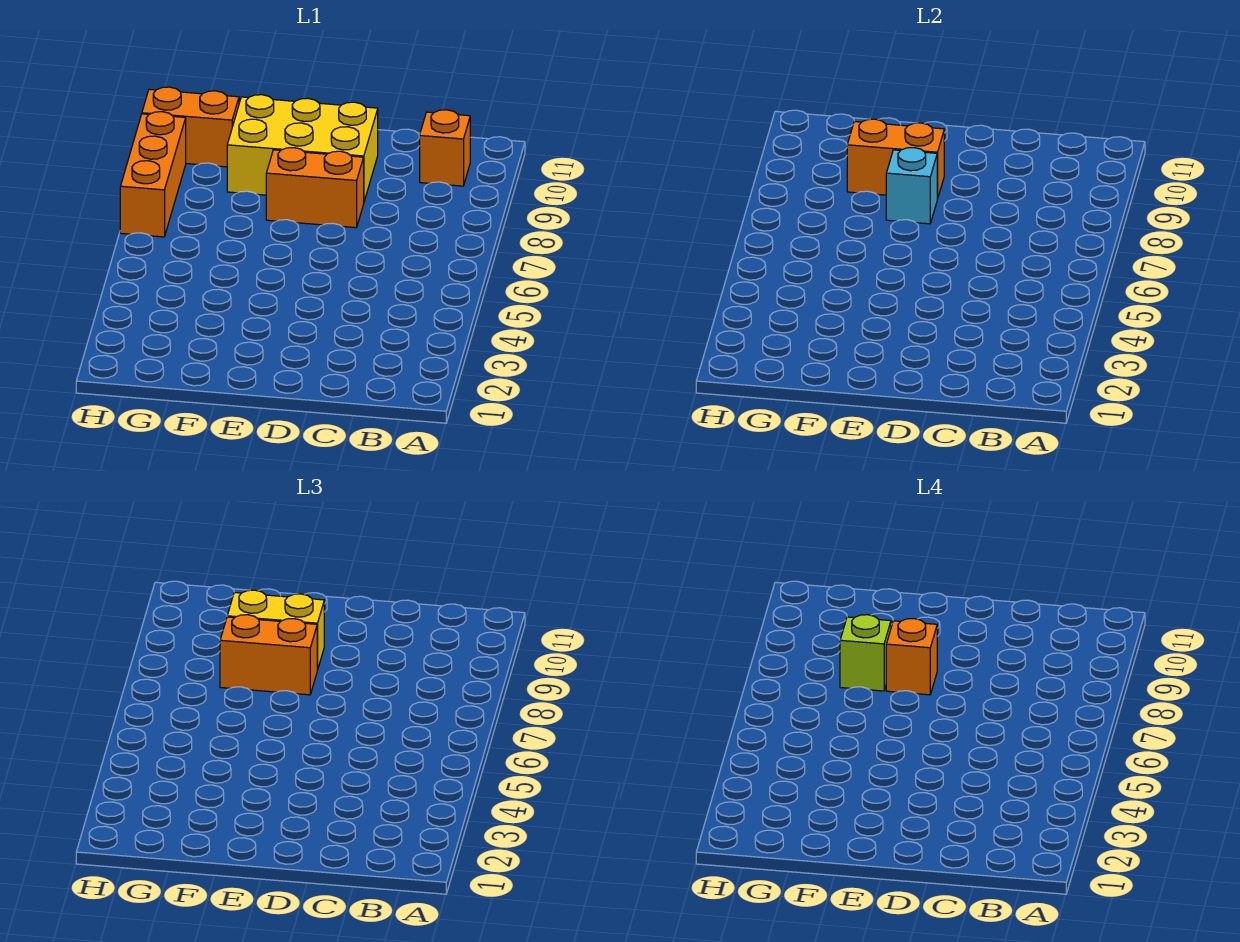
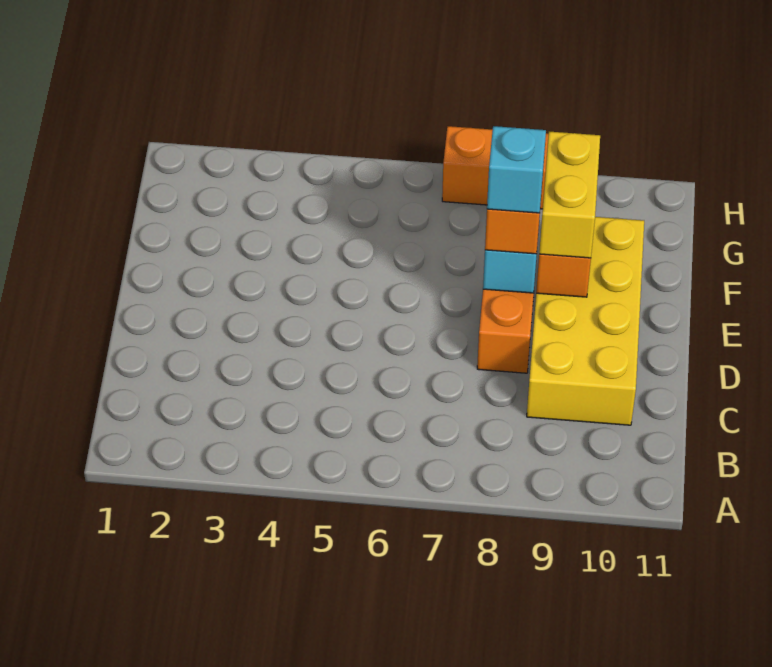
orange 1x1 brick [420,110,470,186] -> none
yellow 2x3 brick [227,95,378,201] -> yellow 2x4 brick [527,217,644,425]
orange 1x1 brick [886,619,937,695] -> cyan 1x1 brick [487,126,546,213]
lime 1x1 brick [840,615,891,691] -> none
orange 1x2 brick [142,87,239,167] -> none

